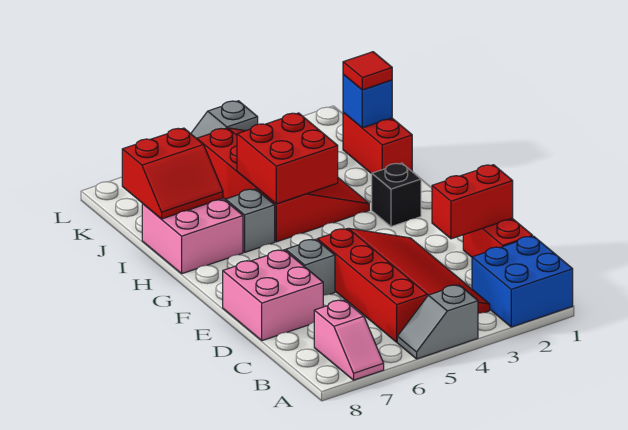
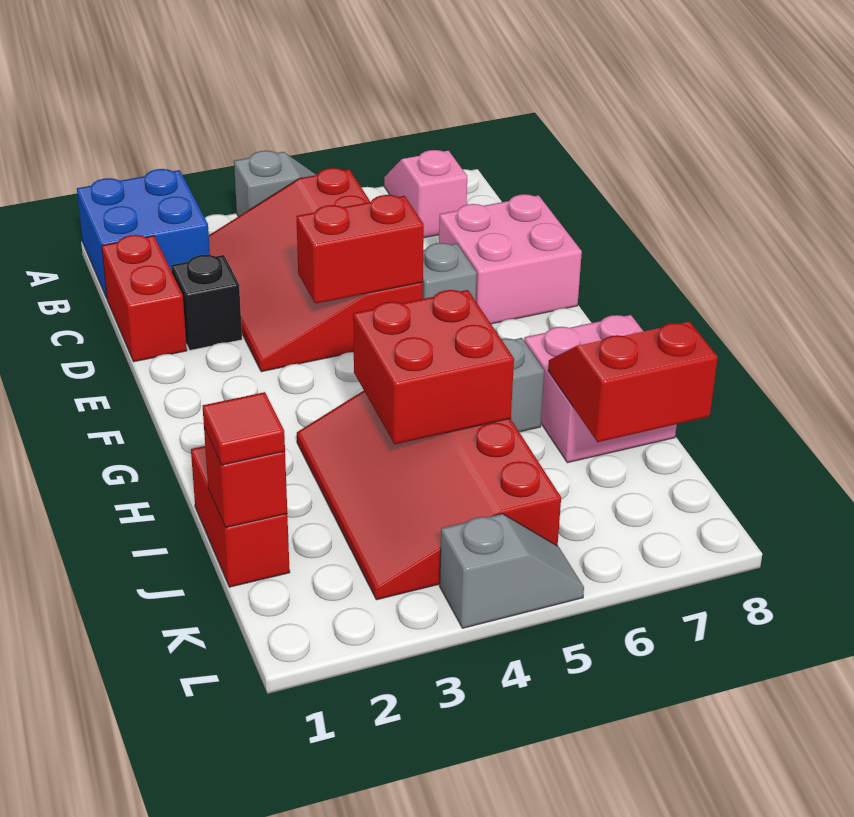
red 1x2 brick [432,165,513,239] -> red 1x2 brick moved to [296,195,424,304]
black 1x1 brick [372,163,421,227] -> black 1x1 brick moved to [171,255,242,350]
blue 1x1 brick [343,75,392,128] -> red 1x1 brick [204,428,287,528]

